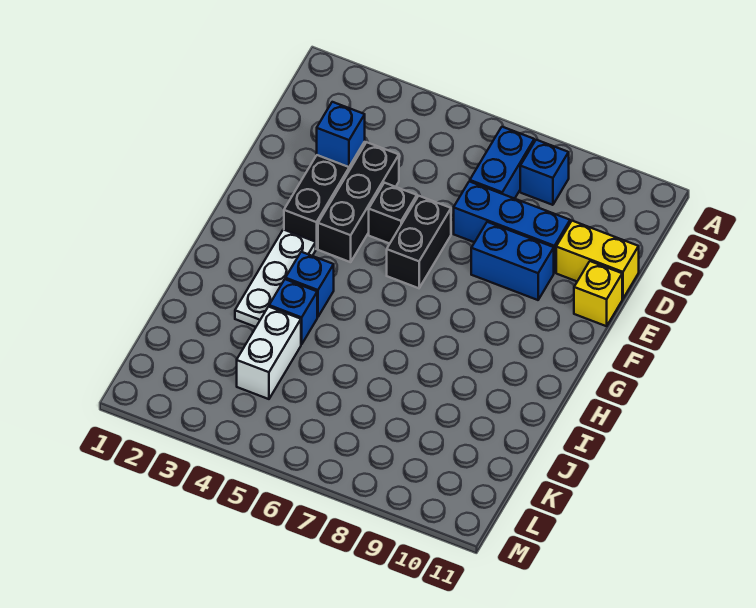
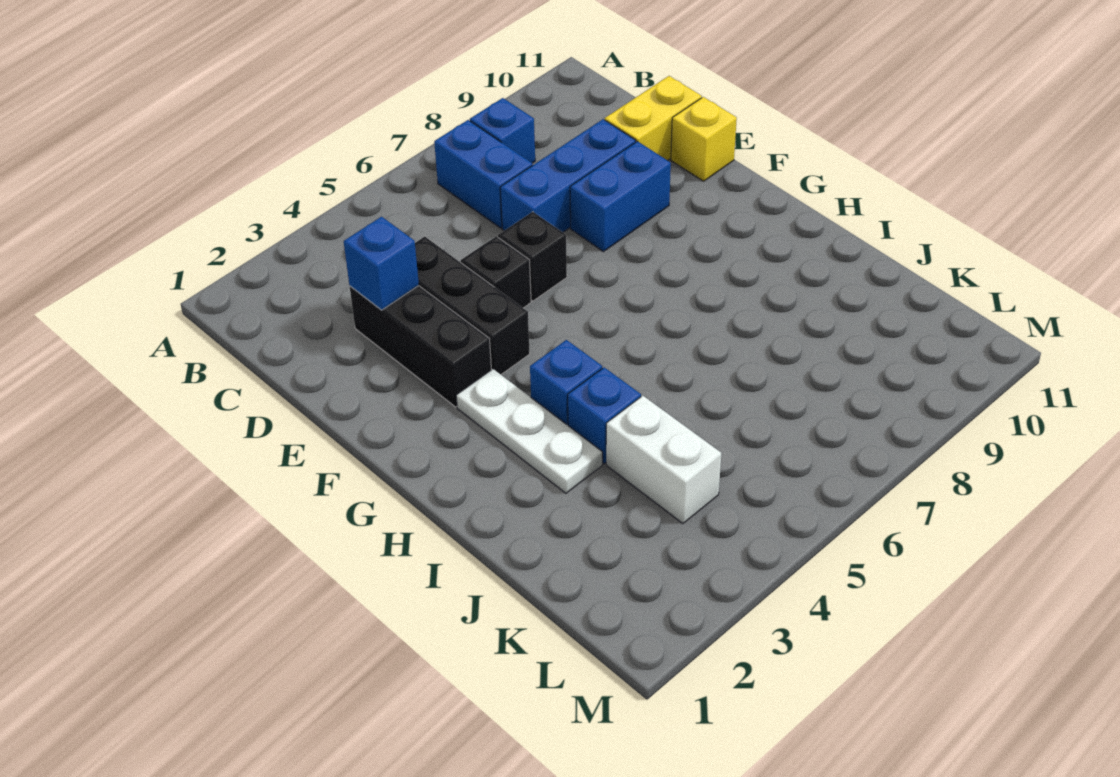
black 1x2 brick [387,196,451,288] -> black 1x1 brick [498,212,567,301]

